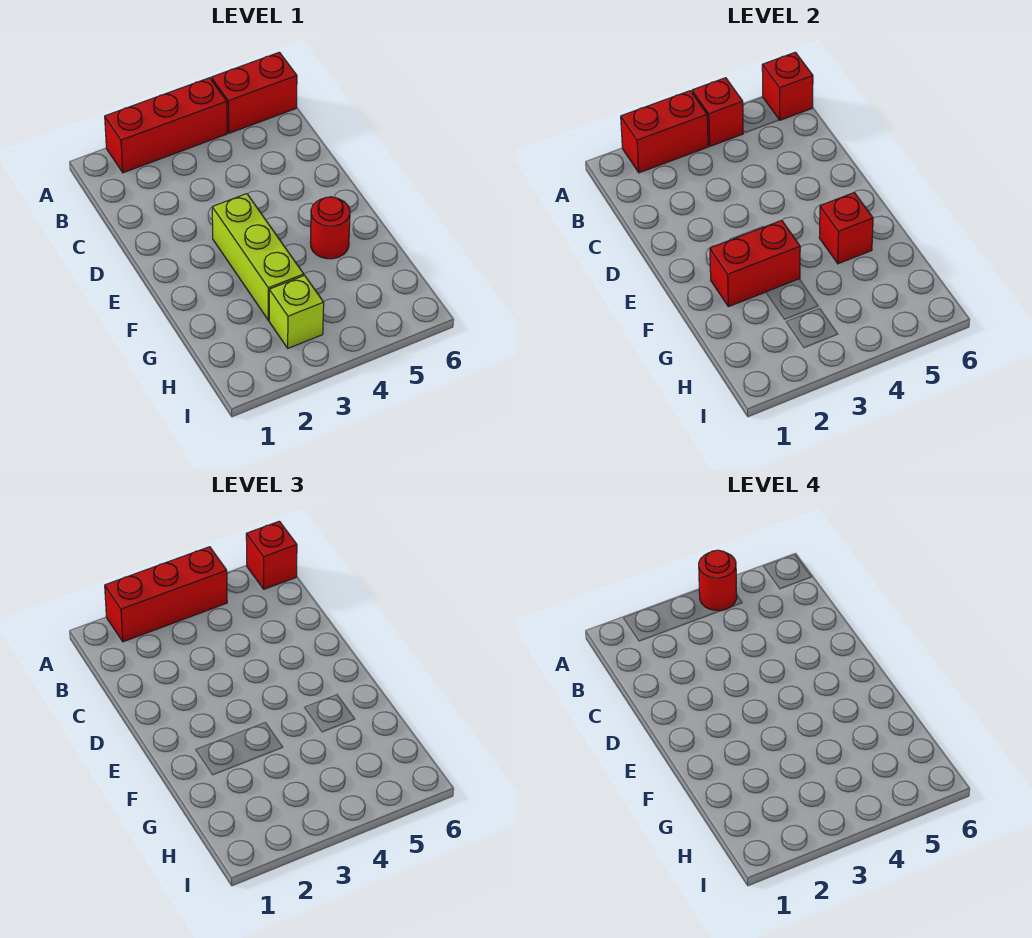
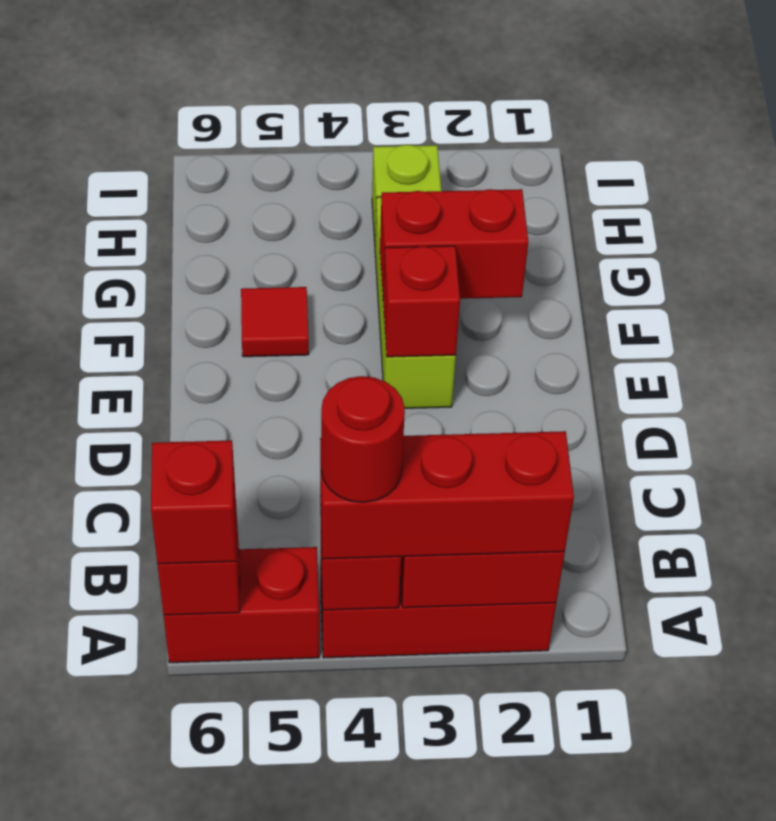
red 1x1 round brick [310,197,350,259] -> red 1x1 tile [241,287,309,357]
red 1x1 brick [820,193,873,264] -> red 1x1 brick moved to [383,246,460,357]

